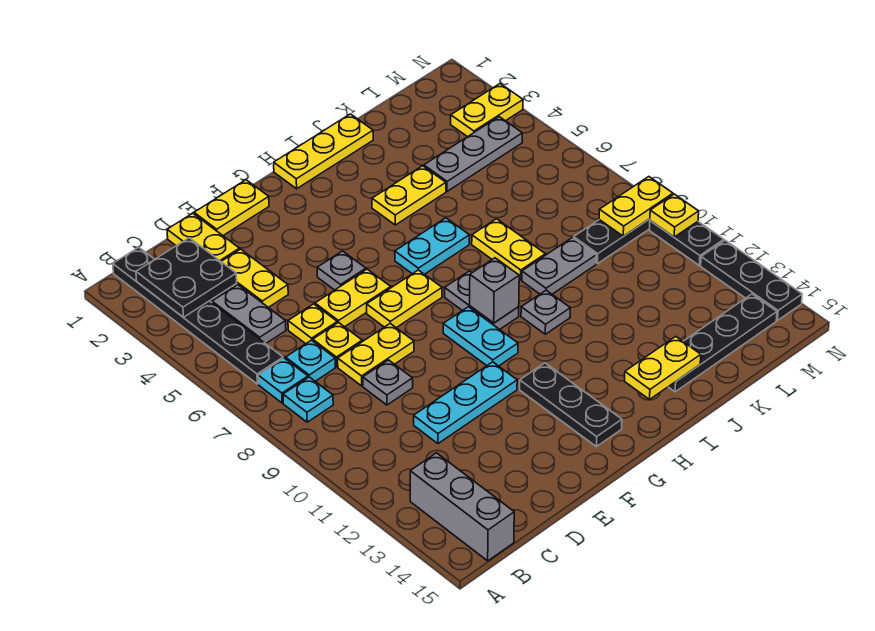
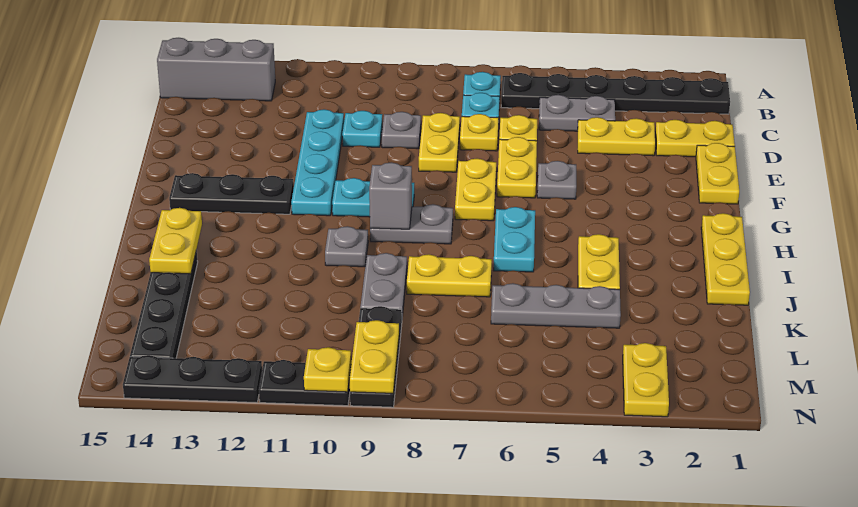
black 2x2 plate [136,238,237,317] -> none
cyan 1x1 plate [283,377,333,422] -> cyan 1x1 plate moved to [342,111,382,147]
cyan 1x3 plate [414,362,517,444] -> cyan 1x4 plate [291,109,344,216]
grey 1x3 plate [424,117,522,191] -> grey 1x3 plate turned to [491,283,621,328]

